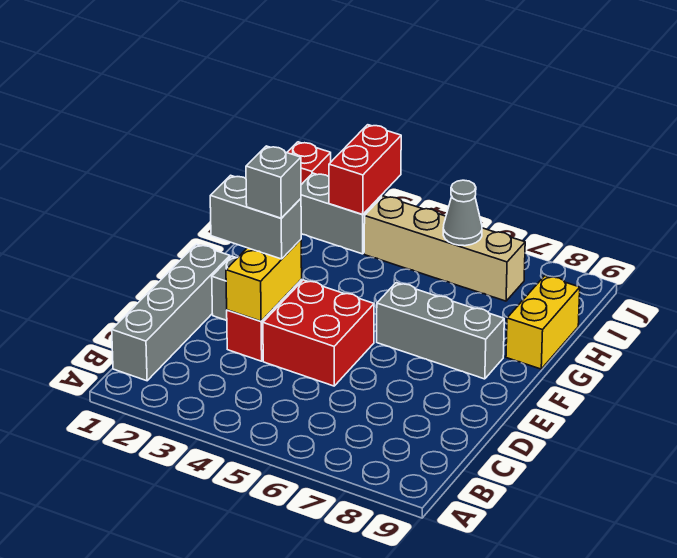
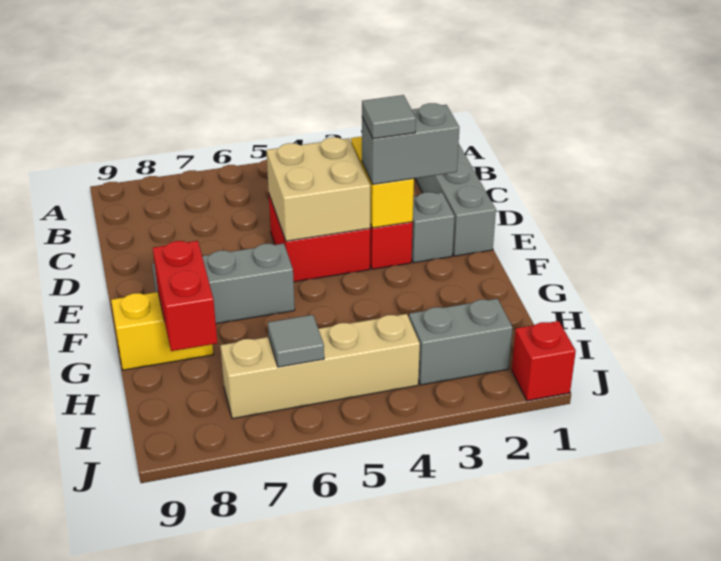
none -> tan 2x2 brick [266,137,371,241]
grey 1x1 brick [246,146,301,218] -> grey 1x1 tile [362,95,416,139]
yellow 1x2 brick [506,276,580,369] -> yellow 1x2 brick turned to [111,292,213,370]
red 1x2 brick [329,125,401,215] -> red 1x2 brick moved to [153,241,217,351]
grey 1x1 cone [443,180,482,246] -> grey 1x1 tile [268,315,324,367]

